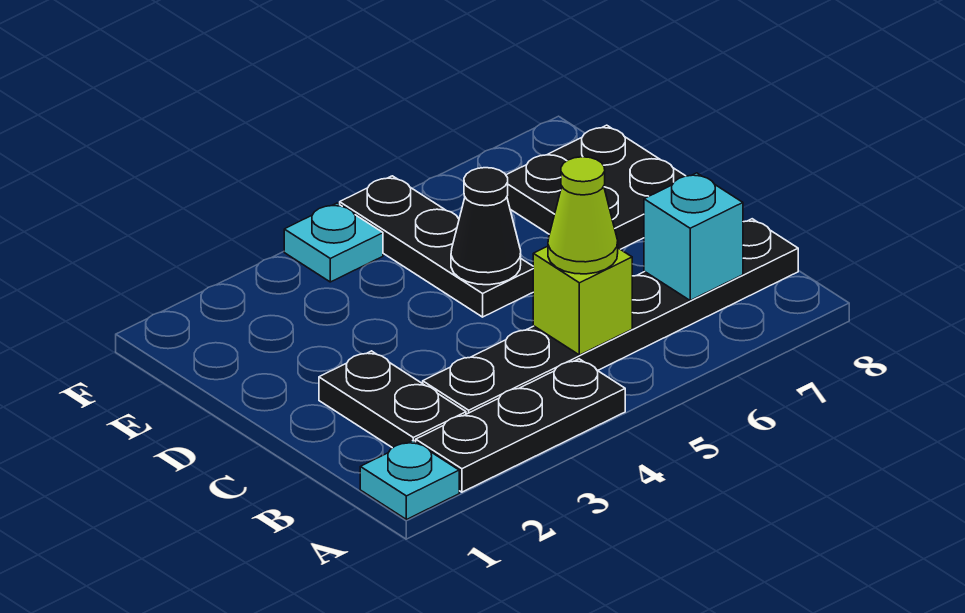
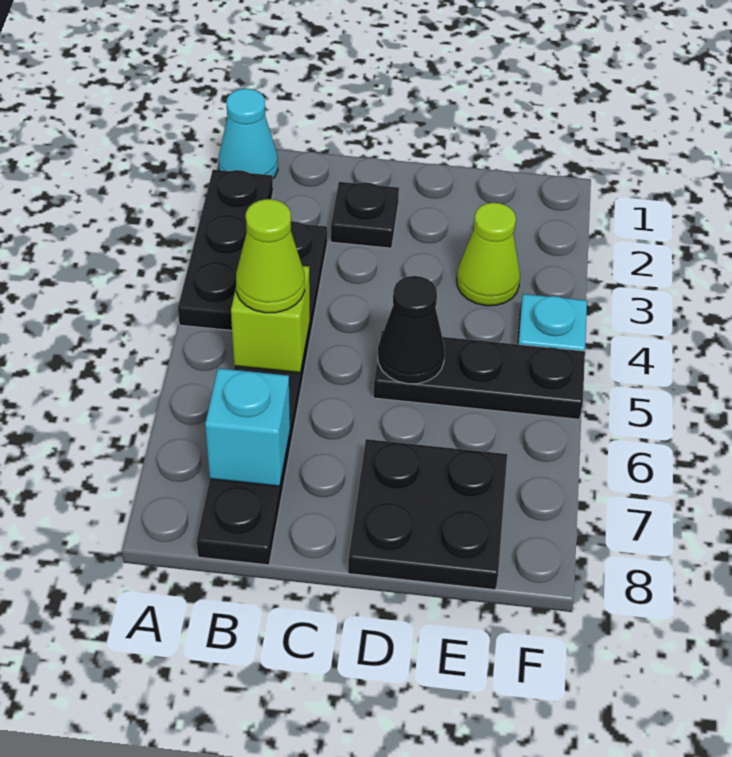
cyan 1x1 plate [360,441,459,520] -> cyan 1x1 cone [219,89,278,178]
black 1x2 plate [319,351,466,448] -> black 1x1 plate [331,182,399,248]
none -> lime 1x1 cone [457,203,520,306]

